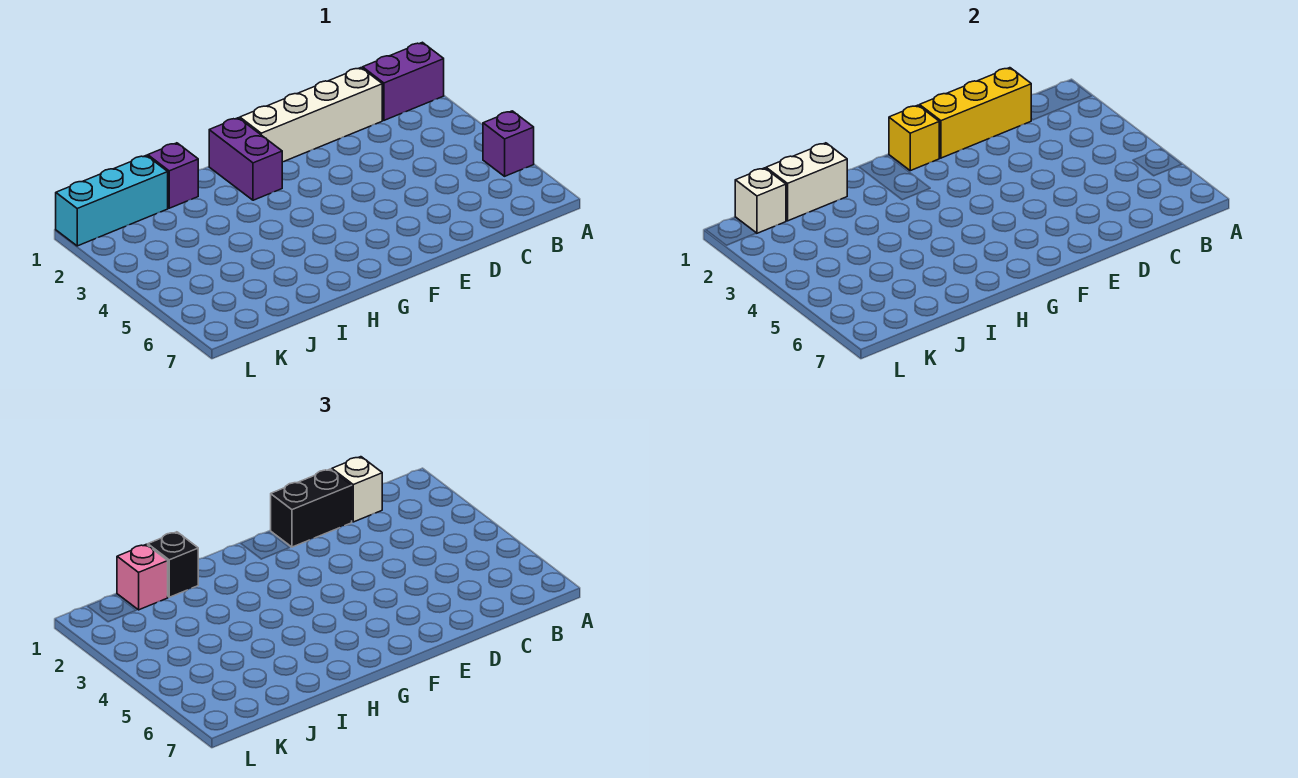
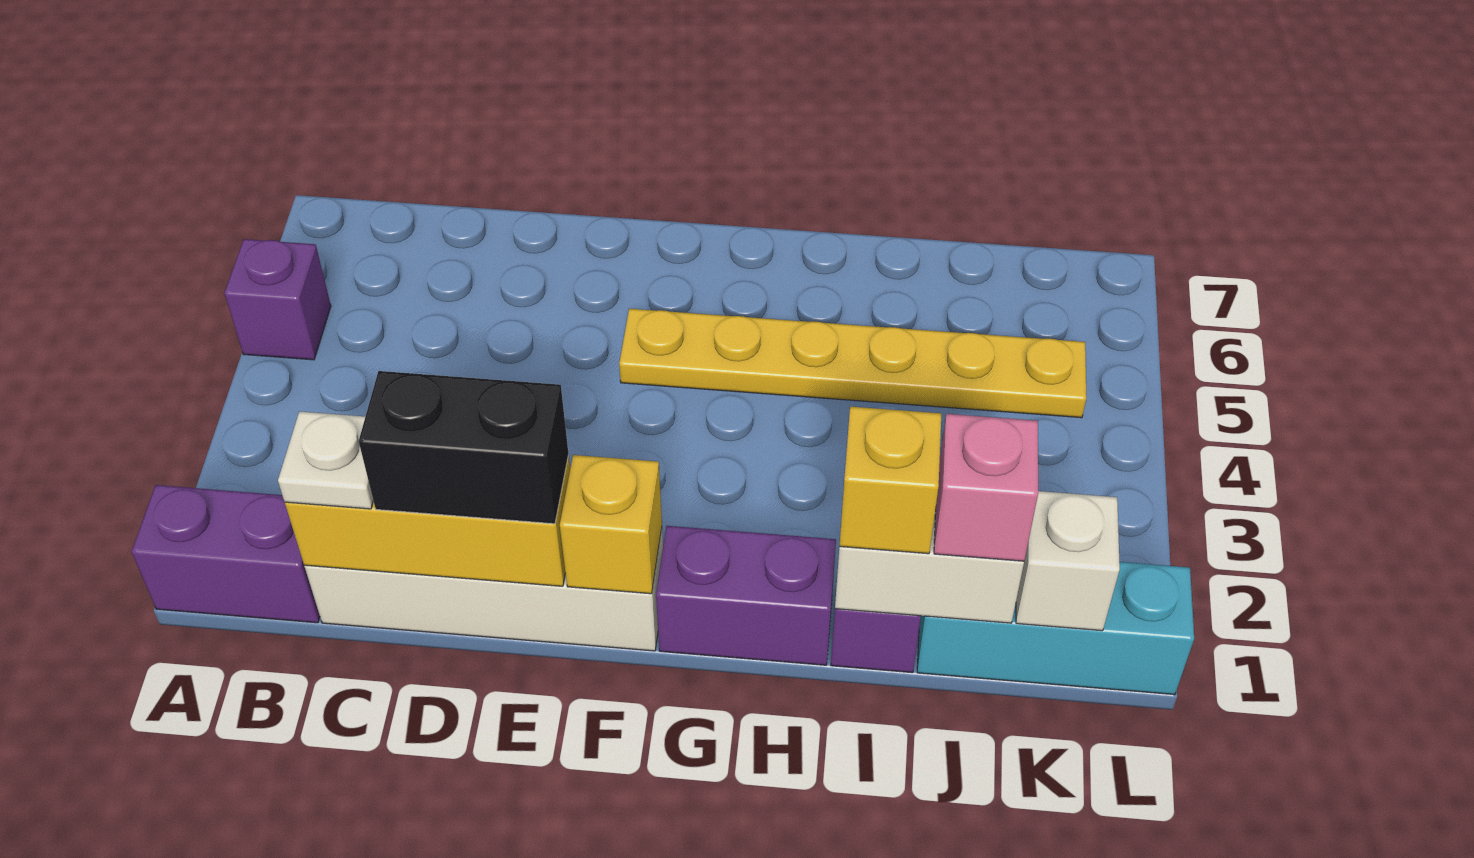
white 1x1 brick [332,457,382,522] -> white 1x1 plate [278,411,373,509]
none -> yellow 1x6 plate [619,309,1086,418]
purple 1x2 brick [209,118,282,200] -> purple 1x2 brick turned to [656,526,836,665]
black 1x1 brick [148,532,198,597] -> yellow 1x1 brick [839,406,941,554]

